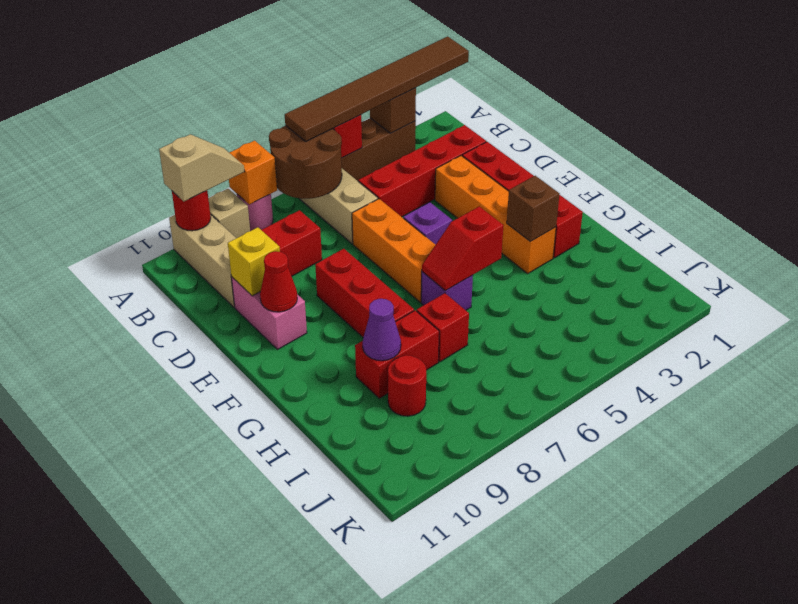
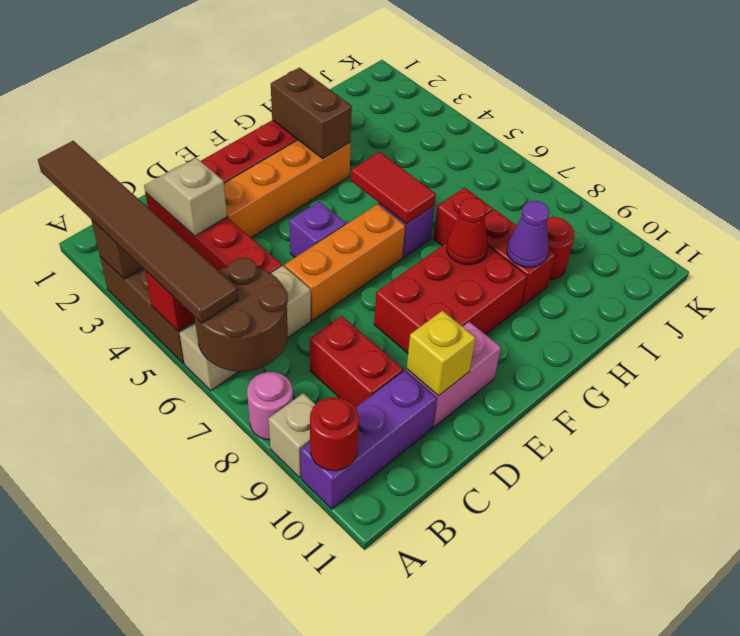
orange 1x1 brick [229,141,277,205] -> none
tan 1x2 slope [159,134,244,201] -> tan 1x2 slope moved to [144,159,227,236]
tan 1x3 brick [169,214,236,307] -> purple 1x3 brick [300,371,437,509]
red 1x3 brick [315,249,414,337] -> red 2x3 brick [374,243,527,353]
red 1x1 cone [260,251,297,312] -> red 1x1 cone moved to [447,198,488,265]
brown 1x1 brick [507,176,559,242] -> brown 1x2 brick [271,68,352,159]
red 1x2 slope [422,206,504,291] -> red 1x2 tile [351,152,436,224]

